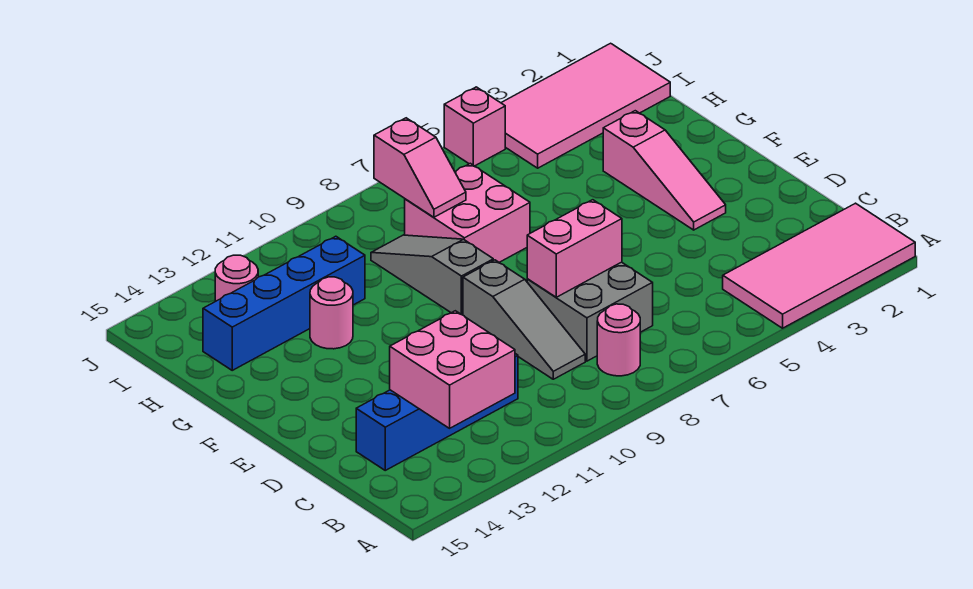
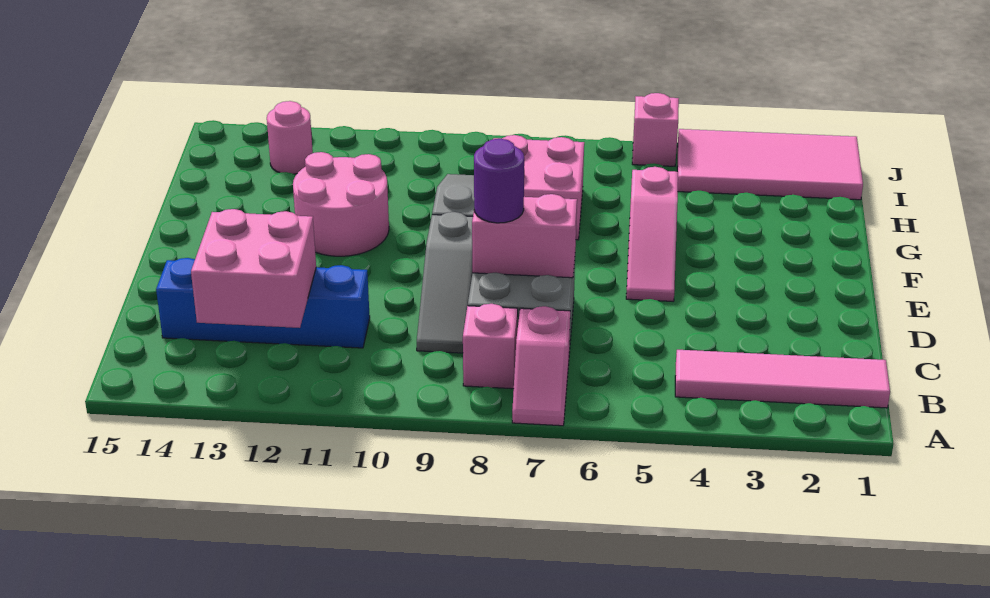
pink 2x4 tile [723,203,915,328] -> pink 1x4 tile [675,350,890,408]
pink 1x1 round brick [597,304,640,376] -> pink 1x1 brick [463,304,518,389]
none -> purple 1x1 round brick [474,139,524,223]
pink 1x3 slope [603,111,726,230] -> pink 1x3 slope moved to [626,167,678,301]
pink 1x1 round brick [310,277,353,349] -> pink 2x2 round brick [293,152,389,256]
pink 1x2 slope [374,118,466,217] -> pink 1x2 slope moved to [512,306,570,426]
blue 1x4 brick [203,236,365,370] -> none

